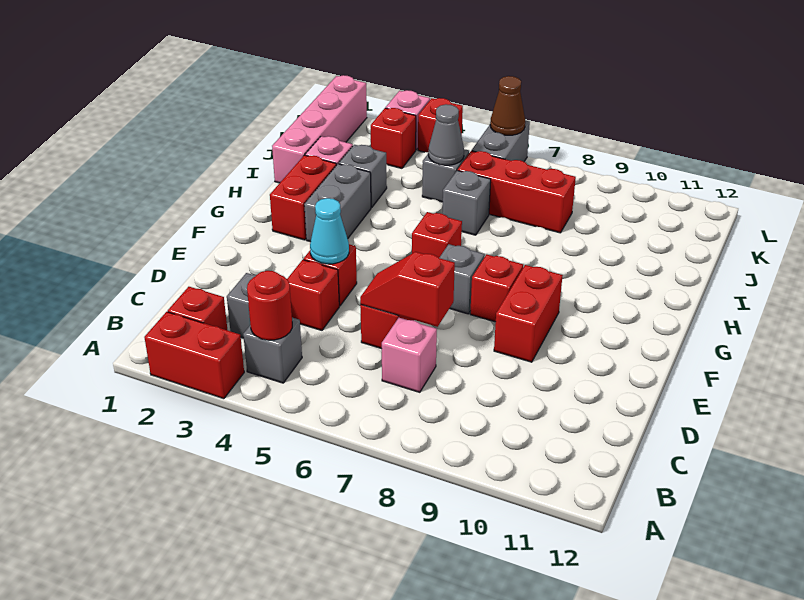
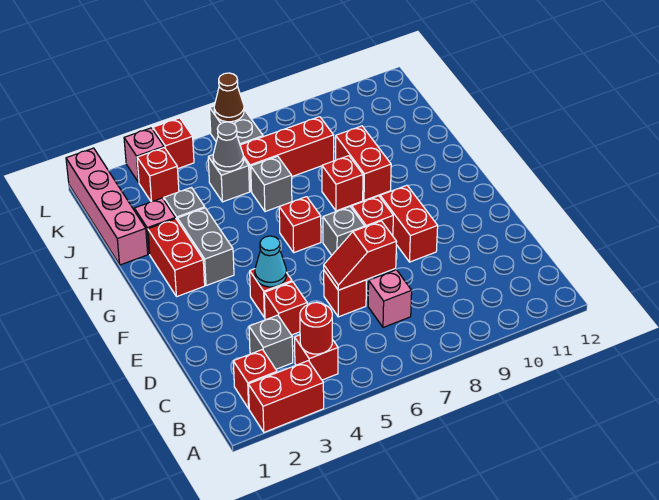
grey 1x1 brick [243,318,302,383] -> red 1x1 brick [295,335,338,380]
none -> red 1x1 brick [322,156,363,211]
none -> red 1x2 brick [336,126,391,200]

